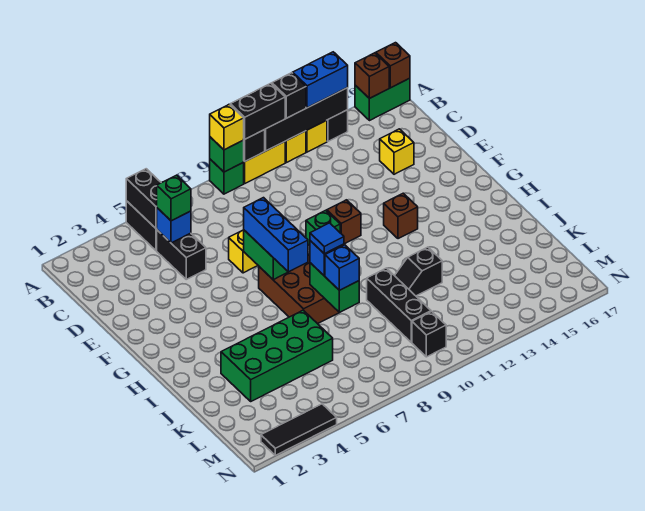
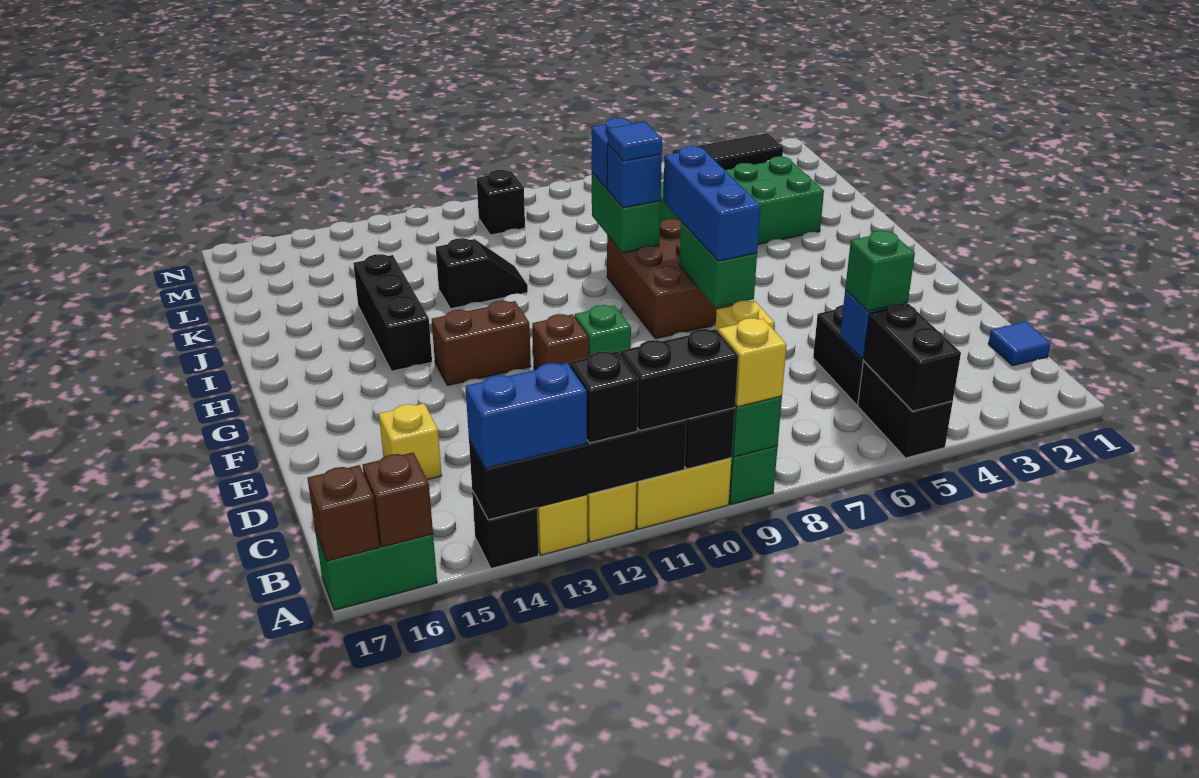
none -> blue 1x1 tile [988,322,1051,366]
brown 1x1 brick [384,193,418,239] -> brown 1x2 brick [432,301,531,386]
black 1x3 brick [367,268,431,342] -> black 1x3 brick moved to [354,254,432,371]

